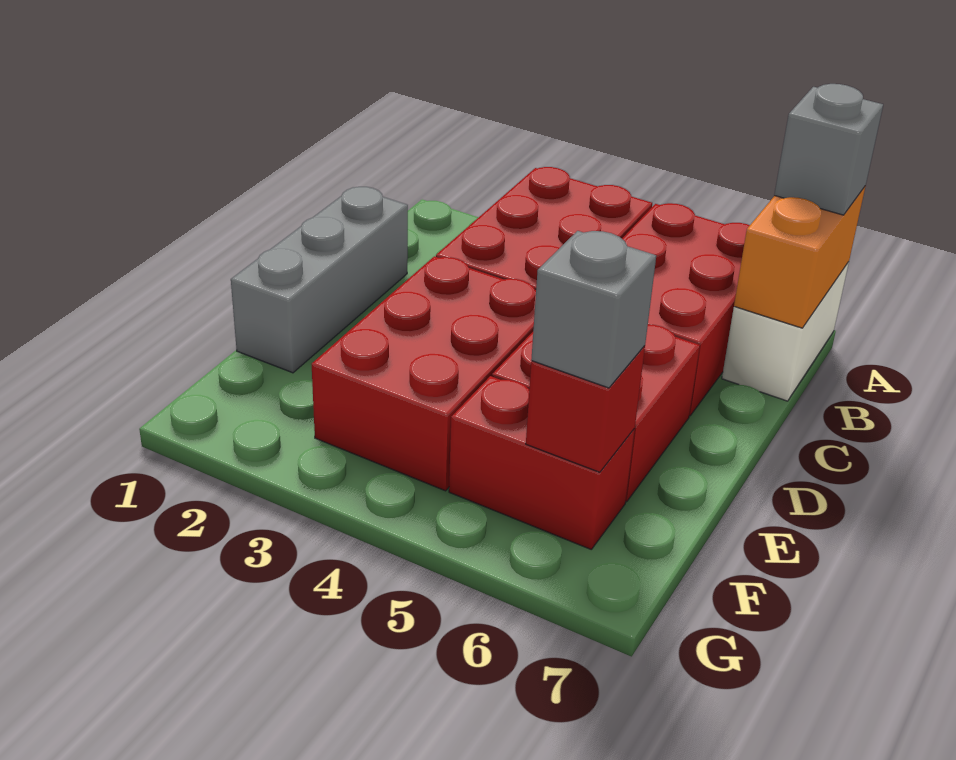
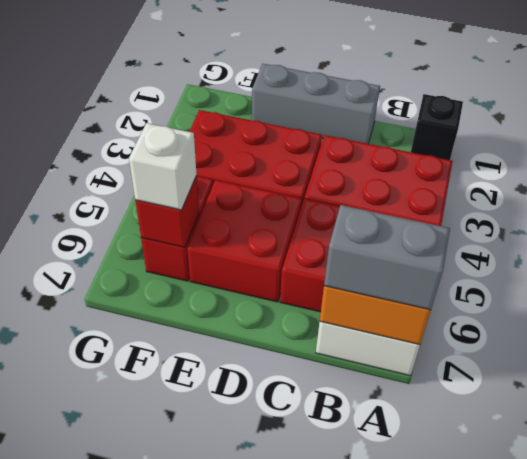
none -> black 1x1 brick [411,94,463,160]
grey 1x1 brick [774,84,883,215] -> grey 1x2 brick [324,205,450,310]
grey 1x1 brick [531,231,656,388] -> white 1x1 brick [129,123,197,210]

